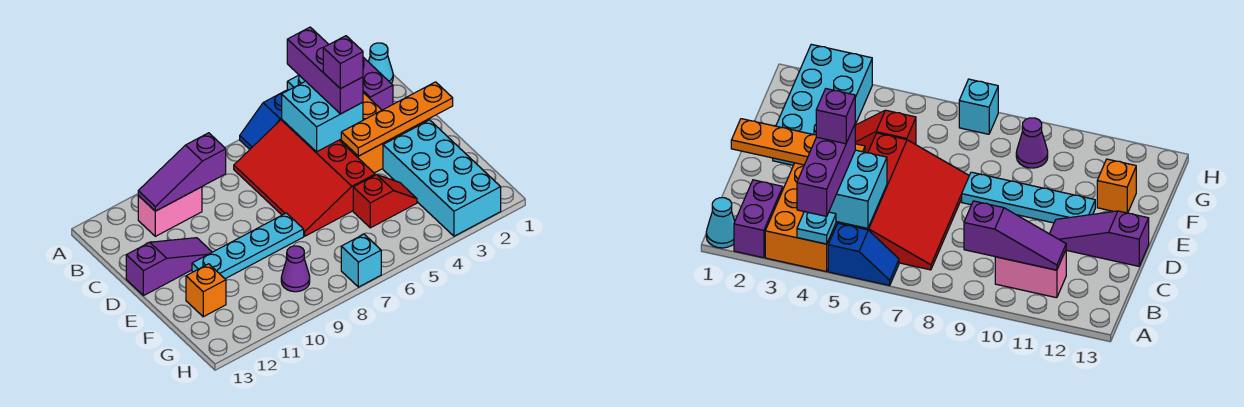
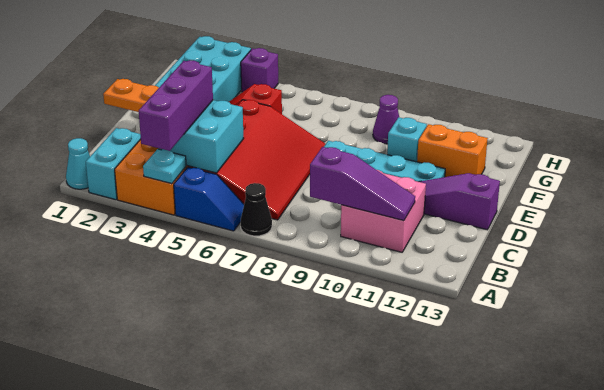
purple 1x2 brick [363,57,393,110] -> cyan 1x2 brick [86,128,141,200]
none -> black 1x1 cone [241,183,272,236]
pink 1x2 brick [138,187,202,236] -> pink 2x2 brick [341,170,426,252]
purple 1x1 brick [323,36,363,89] -> purple 1x1 brick moved to [241,48,278,92]
orange 1x1 brick [186,264,226,317] -> orange 1x2 brick [417,124,488,177]
cyan 1x1 brick [341,234,381,287] -> cyan 1x1 brick moved to [387,117,427,162]

